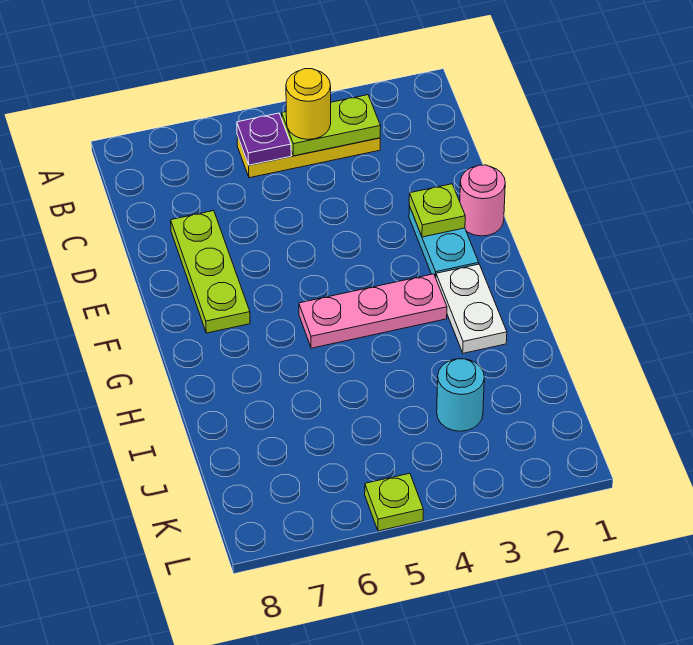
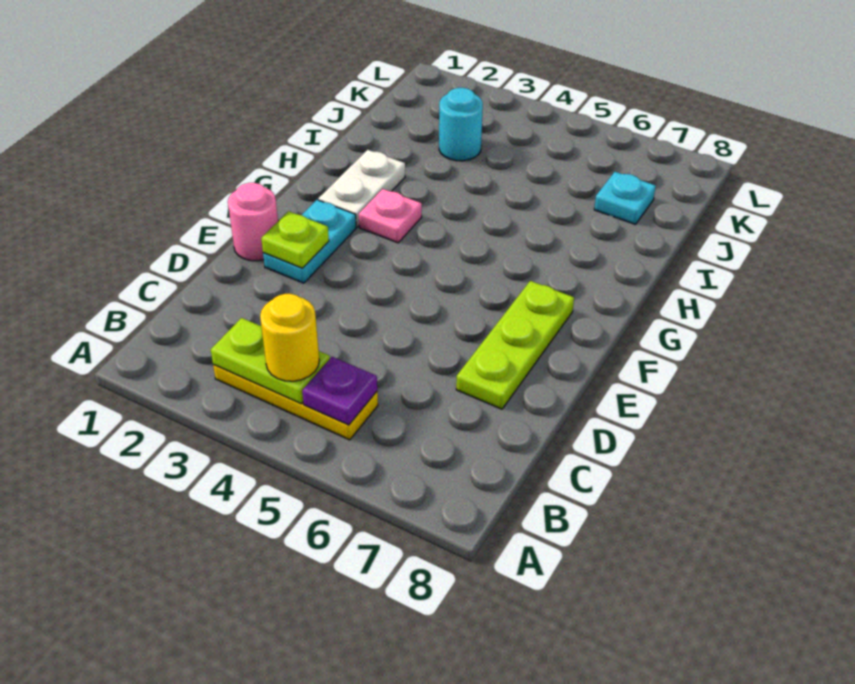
pink 1x3 plate [299,274,447,348] -> pink 1x1 plate [359,189,422,243]
none -> cyan 1x1 plate [594,172,656,224]
lime 1x1 plate [365,473,423,531] -> none

